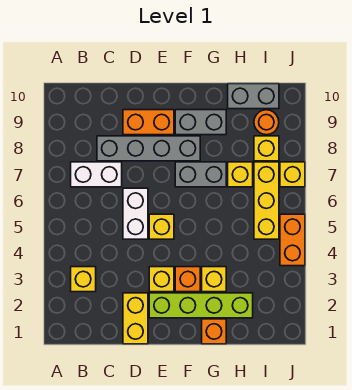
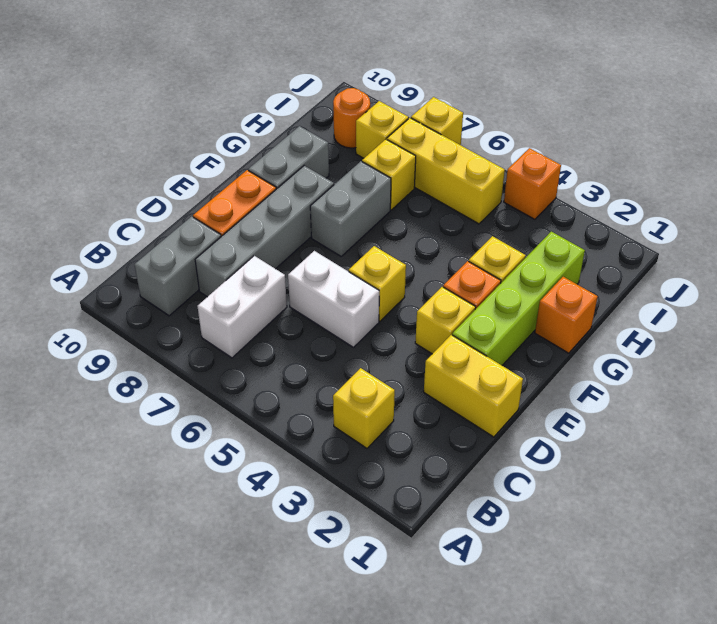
grey 1x2 brick [228,84,279,109] -> grey 1x2 brick moved to [134,216,221,316]
orange 1x2 brick [280,214,305,266] -> orange 1x1 brick [504,148,561,219]

